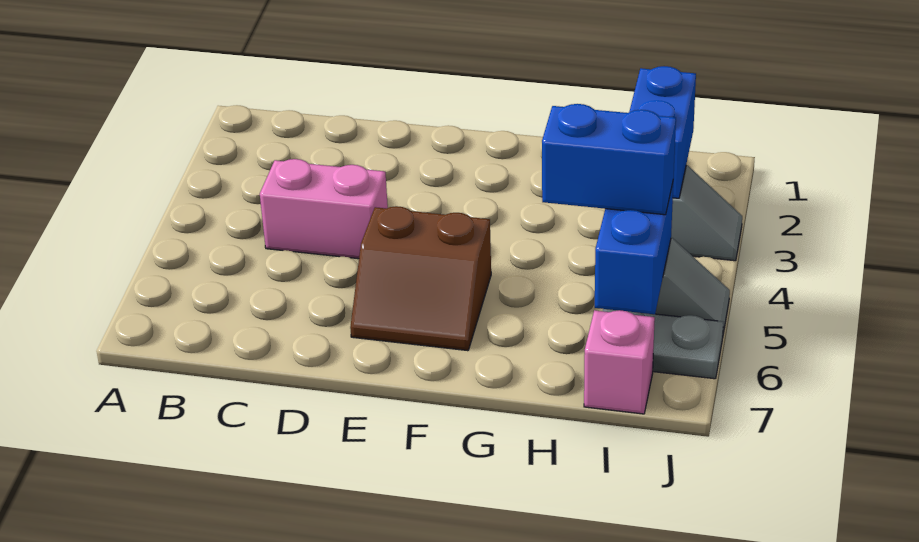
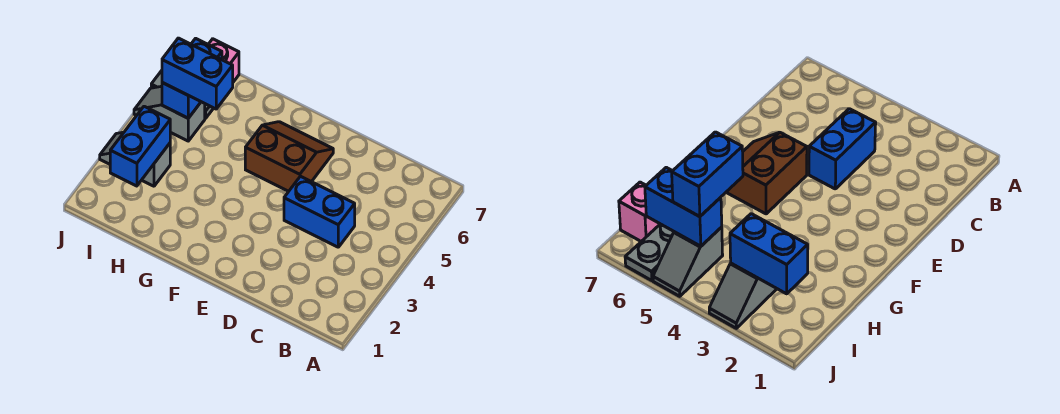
pink 1x2 brick [260,159,388,259] -> blue 1x2 brick [284,176,355,247]

